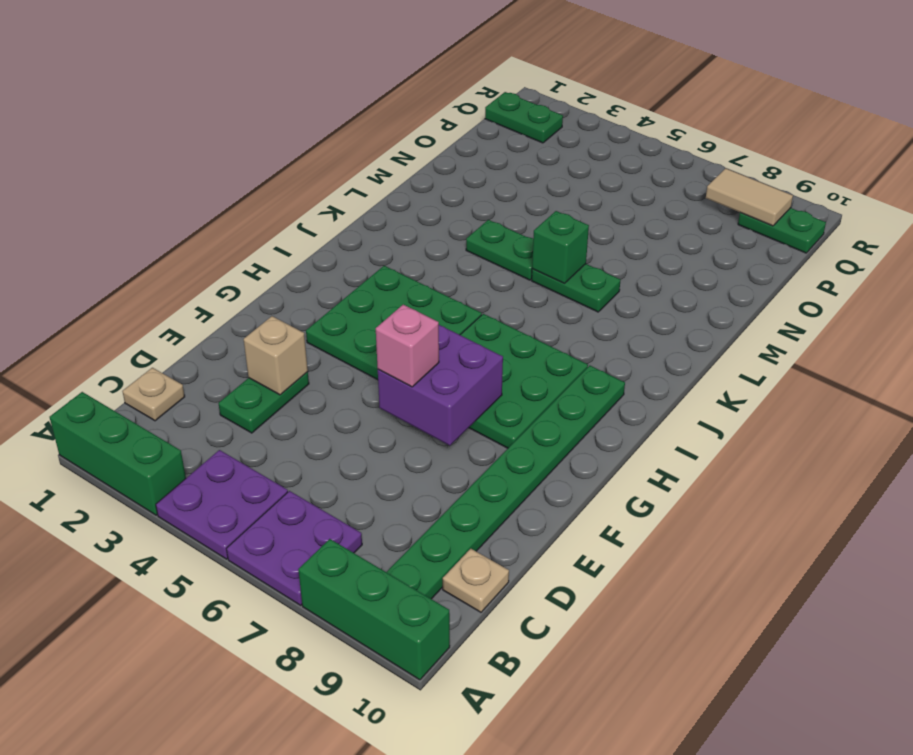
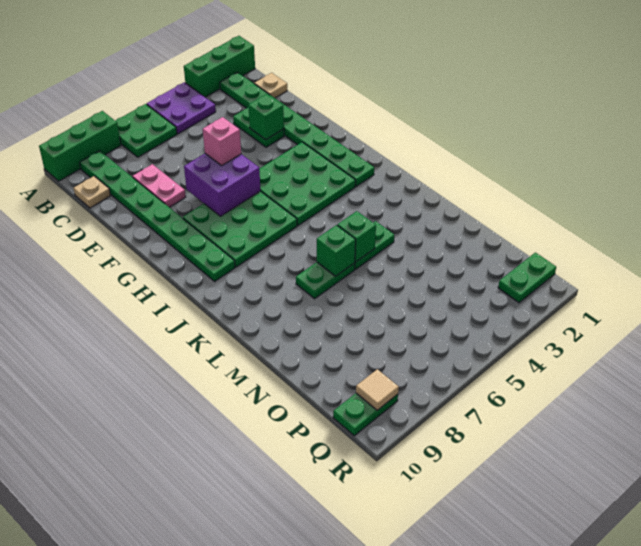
purple 2x2 plate [227,491,362,605] -> green 2x2 plate [116,104,177,157]
none -> green 1x8 plate [220,72,374,186]
none -> pink 1x2 plate [133,164,186,207]
tan 1x1 brick [244,316,308,395] -> green 1x1 brick [248,94,284,140]
none -> green 1x1 brick [337,211,376,262]
tan 1x2 tile [706,168,793,226] -> tan 1x1 tile [356,369,399,410]

